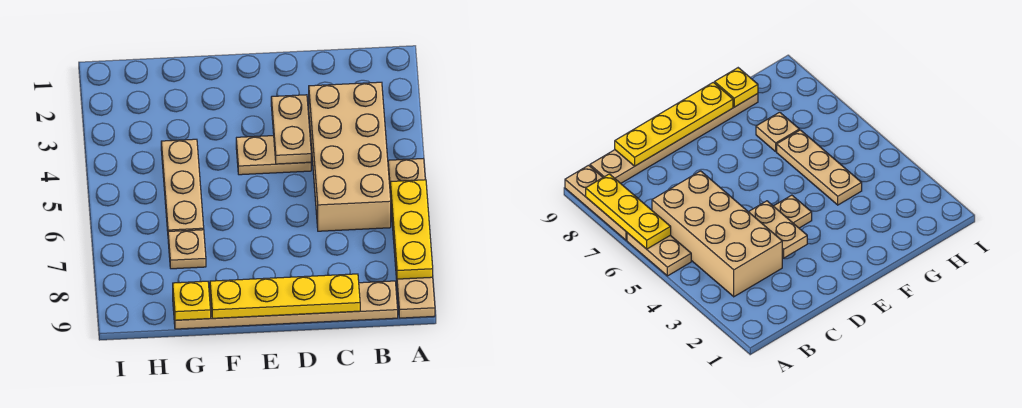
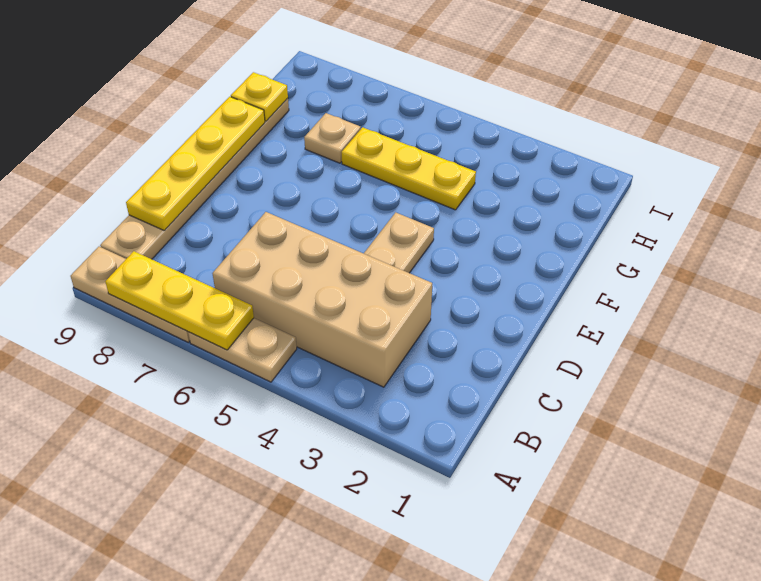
tan 1x2 plate [271,95,311,164] -> none
tan 1x3 plate [161,139,204,232] -> yellow 1x3 plate [342,127,476,210]

